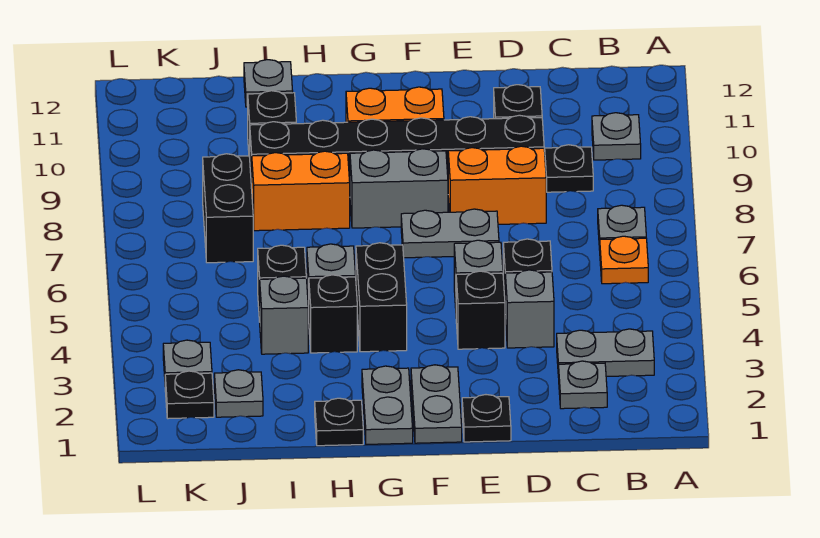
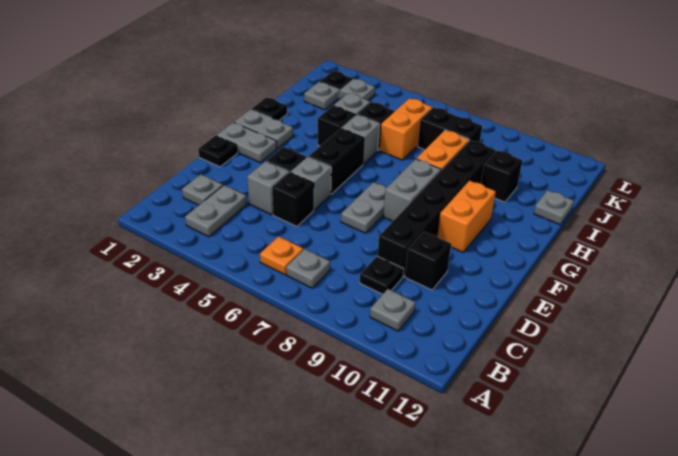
orange 1x2 brick [448,146,546,224] -> orange 1x2 brick moved to [380,98,432,160]
black 1x2 brick [356,243,407,352] -> black 1x2 brick turned to [308,128,364,194]

